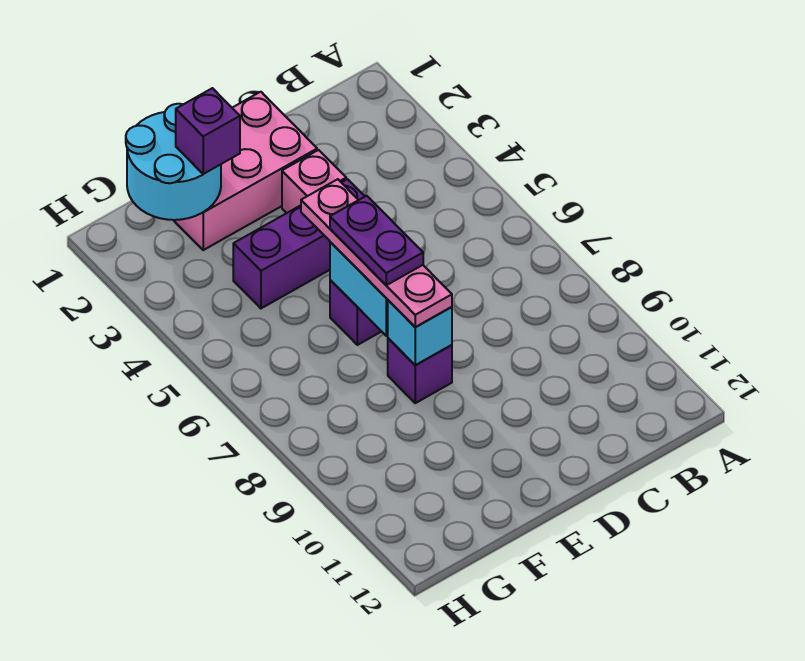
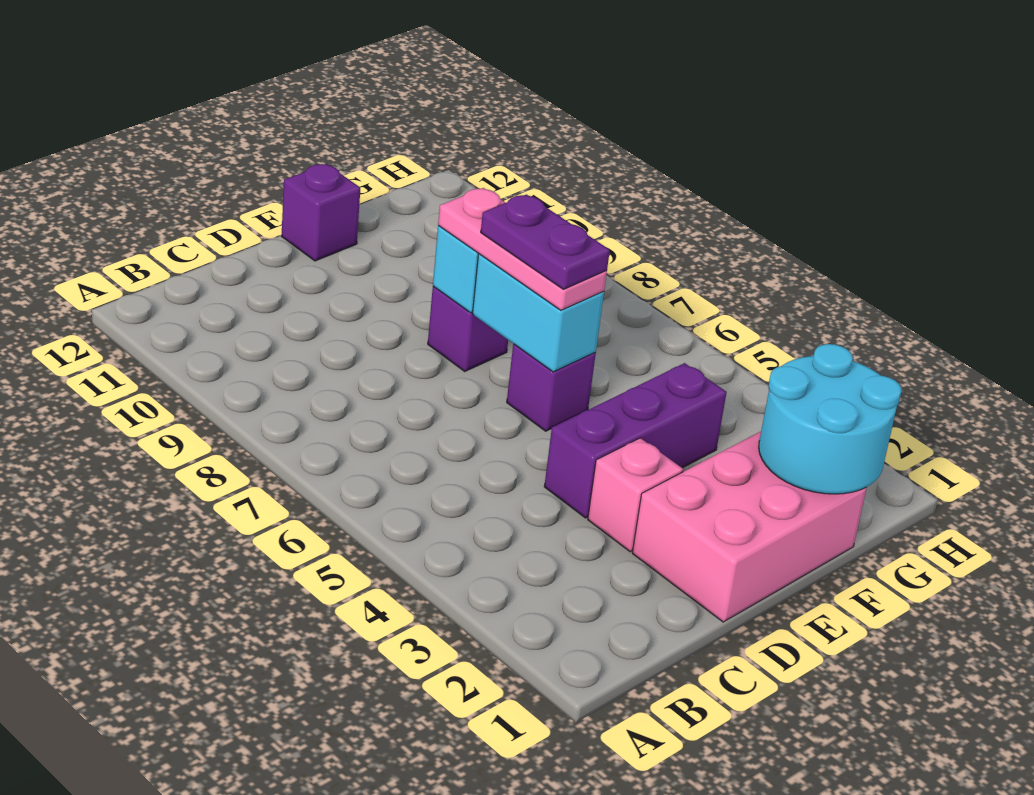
pink 1x4 plate [301,179,452,327] -> pink 1x3 plate [438,188,607,310]
purple 1x1 brick [176,88,240,174] -> purple 1x1 brick moved to [281,164,360,261]

